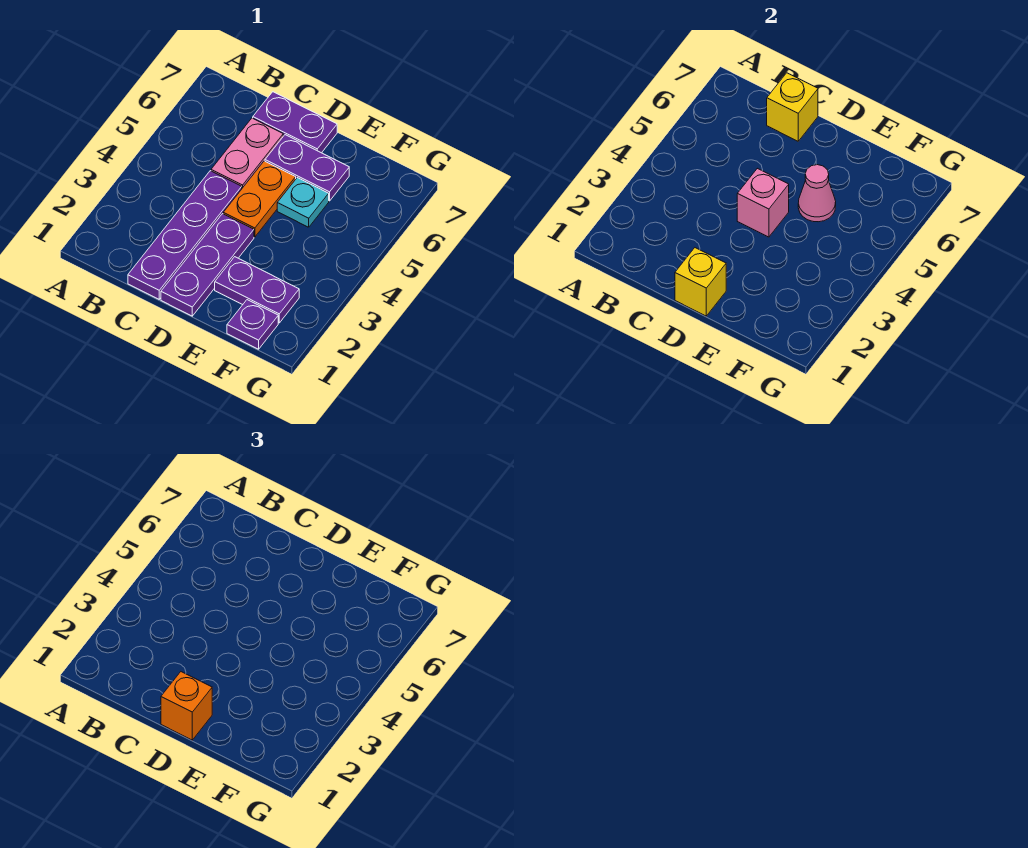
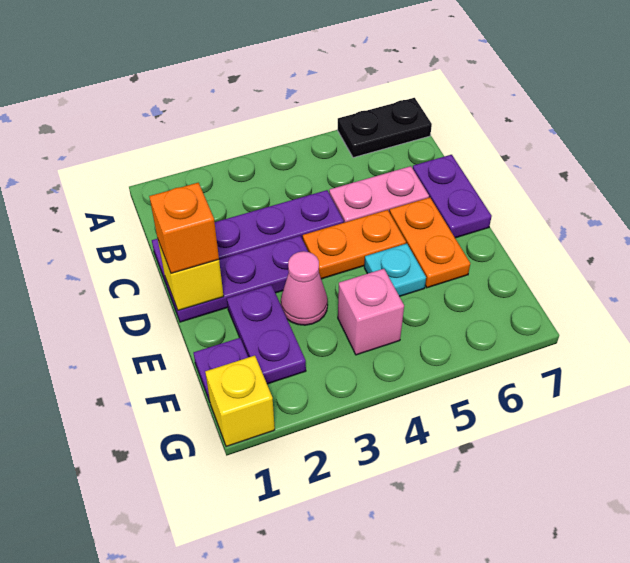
none -> black 1x2 plate [338,98,432,158]
yellow 1x1 brick [767,73,818,141] -> yellow 1x1 brick moved to [205,356,275,447]
pink 1x1 brick [737,168,789,237] -> pink 1x1 brick moved to [338,269,404,355]
purple 1x2 plate [265,135,349,201] -> orange 1x2 plate [390,198,470,288]
pink 1x1 cone [798,165,836,222] -> pink 1x1 cone moved to [281,251,328,325]

